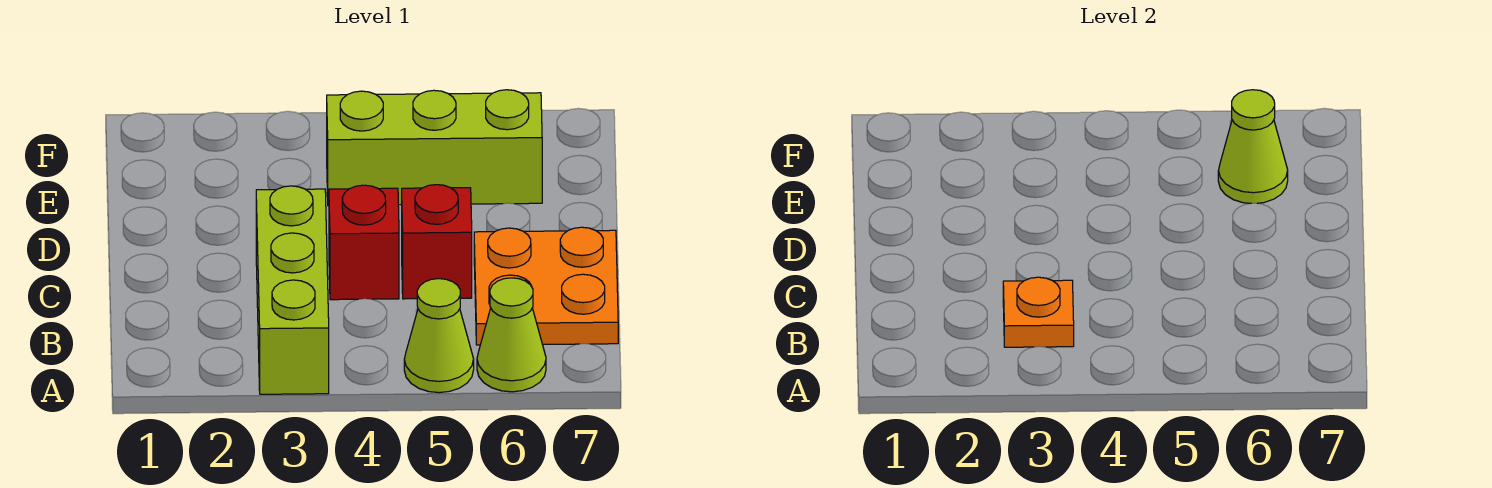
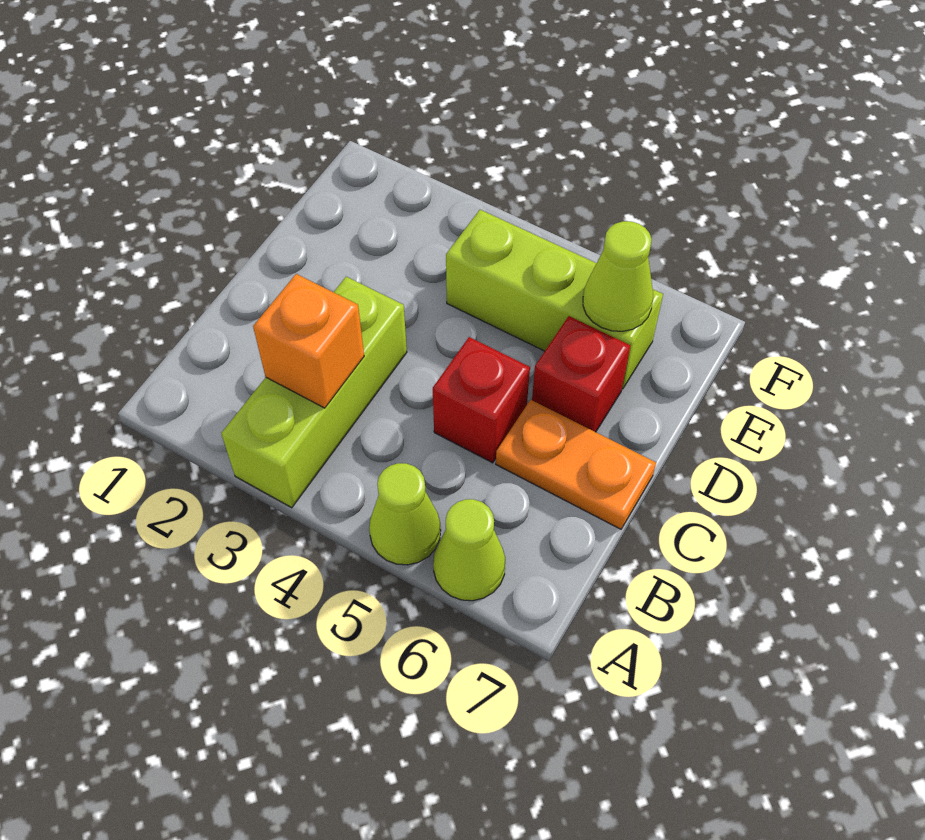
orange 1x1 plate [1003,277,1074,347] -> orange 1x1 brick [253,274,364,408]
orange 2x2 plate [474,227,618,345] -> orange 1x2 plate [496,400,656,529]
red 1x1 brick [329,185,399,300] -> red 1x1 brick moved to [532,316,630,432]

